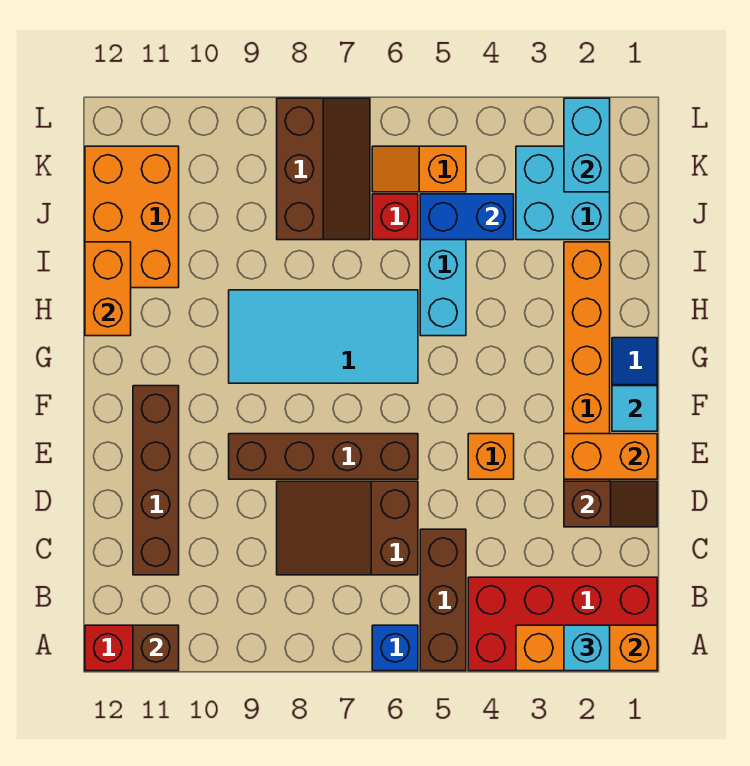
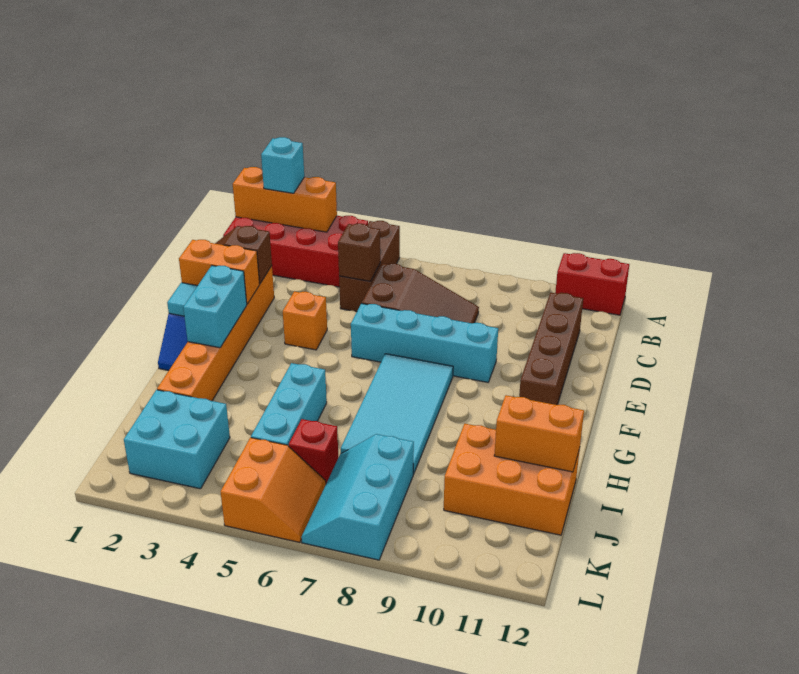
blue 1x1 brick [372,625,418,671] -> none
brown 1x1 brick [133,625,179,671] -> brown 1x1 brick moved to [338,224,380,281]
brown 1x4 brick [229,434,418,479] -> cyan 1x4 brick [351,303,498,382]
cyan 2x4 tile [229,290,418,383] -> cyan 2x4 tile turned to [341,354,453,474]
orange 1x2 brick [85,242,131,336] -> orange 1x2 brick turned to [494,395,584,472]
orange 2x3 brick [85,146,179,288] -> orange 2x3 brick turned to [444,424,580,535]
blue 1x2 brick [420,194,514,240] -> none
brown 2x3 slope [277,98,370,240] -> cyan 2x3 slope [301,434,414,560]
cyan 1x2 brick [564,98,610,192] -> cyan 1x2 brick moved to [183,266,247,348]
orange 1x2 slope [372,146,466,192] -> orange 2x2 slope [221,438,326,542]

